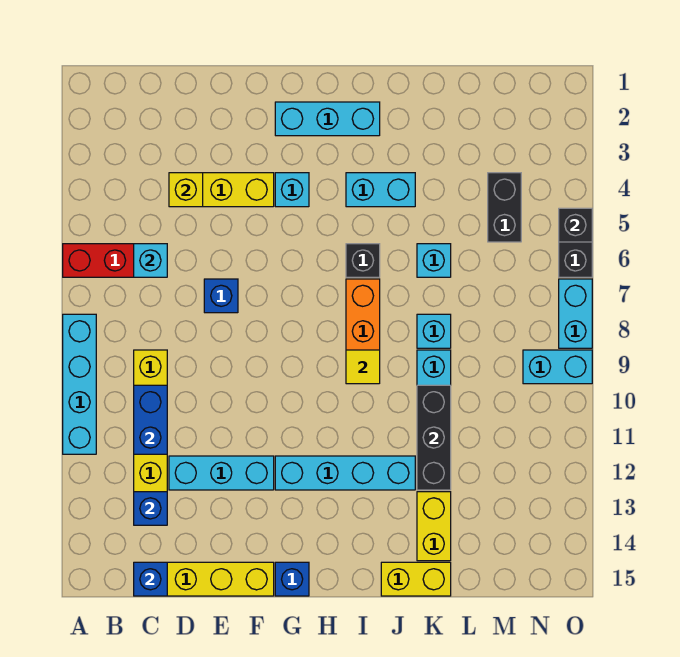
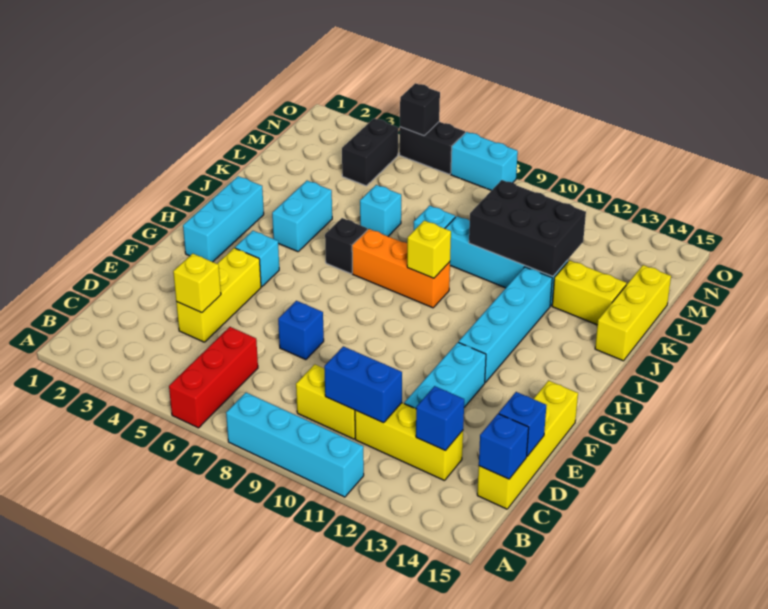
cyan 1x1 brick [134,244,167,277] -> none
blue 1x1 brick [275,562,309,596] -> blue 1x1 brick moved to [499,392,546,456]
yellow 1x1 tile [346,350,380,384] -> yellow 1x1 brick [407,221,451,278]
yellow 1x2 brick [381,562,451,596] -> yellow 1x3 brick [595,265,671,361]
black 1x3 brick [417,385,451,490] -> black 2x3 brick [469,180,586,276]
black 1x2 brick [488,173,521,242] -> black 1x2 brick turned to [342,118,398,186]
cyan 1x2 brick [523,350,592,384] -> none

